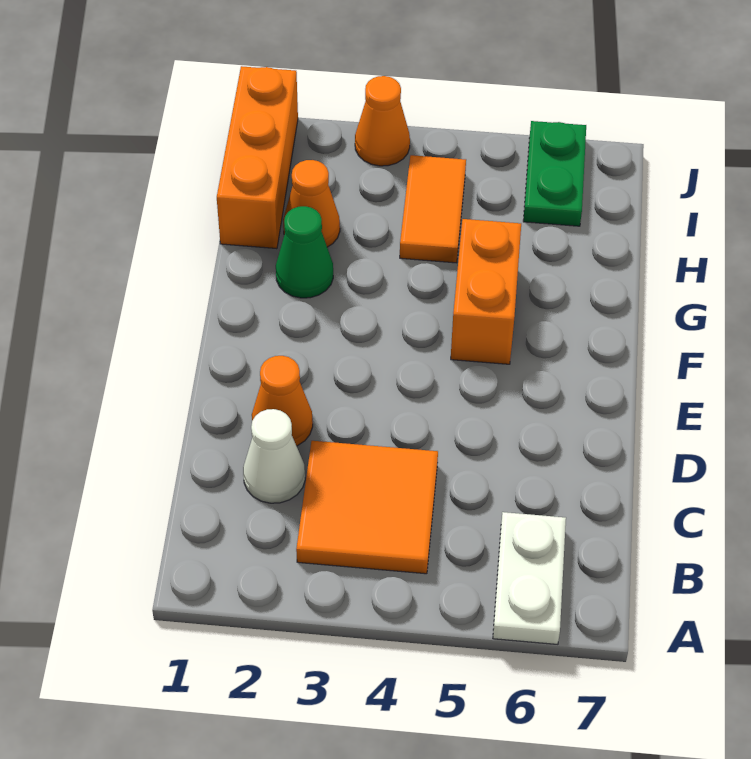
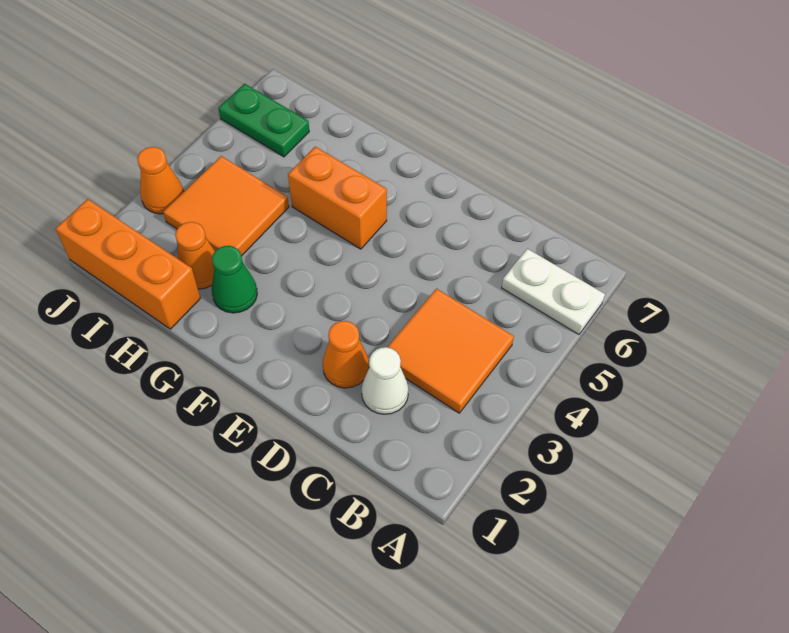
orange 1x2 tile [400,155,466,263] -> orange 2x2 tile [163,156,289,256]

